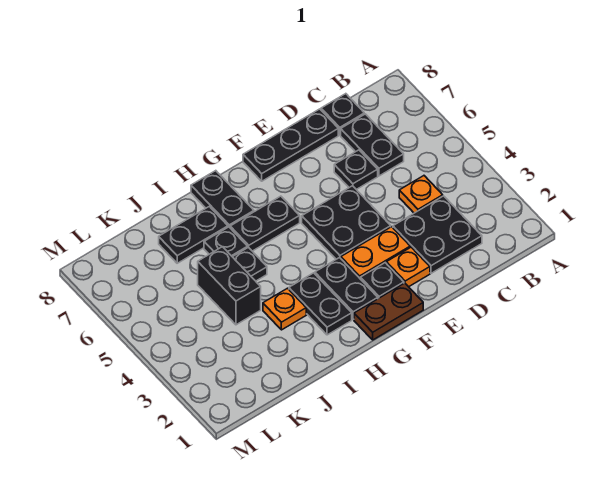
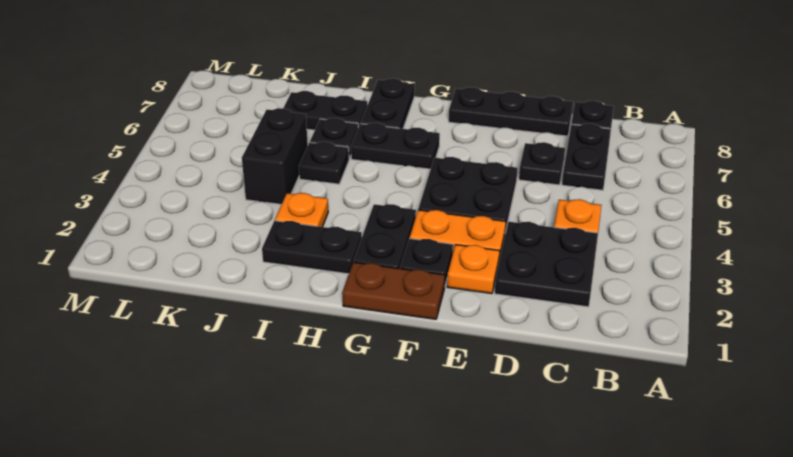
black 1x2 plate [289,273,352,335] -> black 1x2 plate turned to [262,221,362,274]

